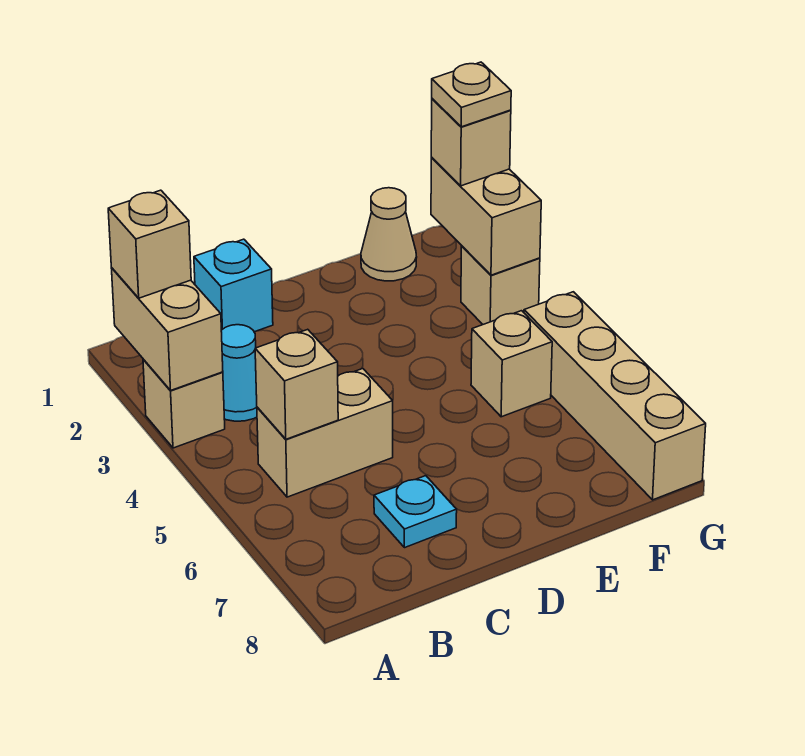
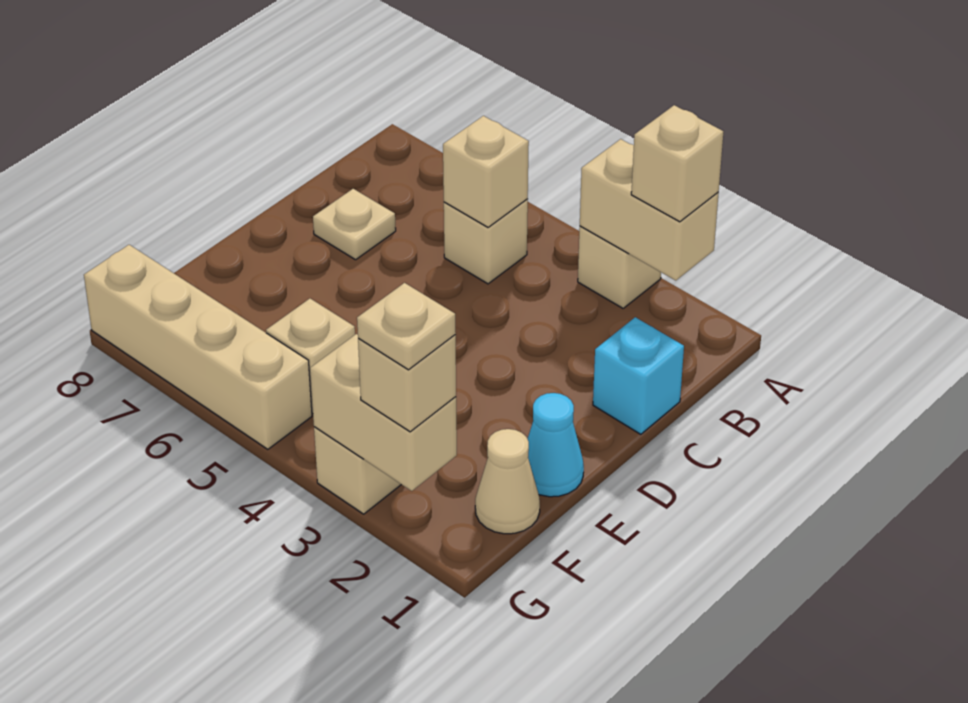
cyan 1x1 cone [221,325,257,421] -> cyan 1x1 cone moved to [528,393,584,497]
tan 1x2 brick [257,369,393,497] -> tan 1x1 brick [444,199,528,284]
cyan 1x1 plate [374,476,457,548] -> tan 1x1 plate [313,189,396,260]

